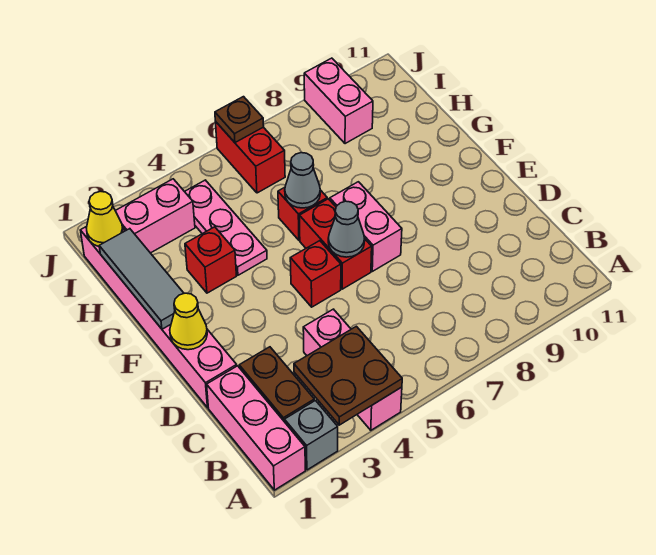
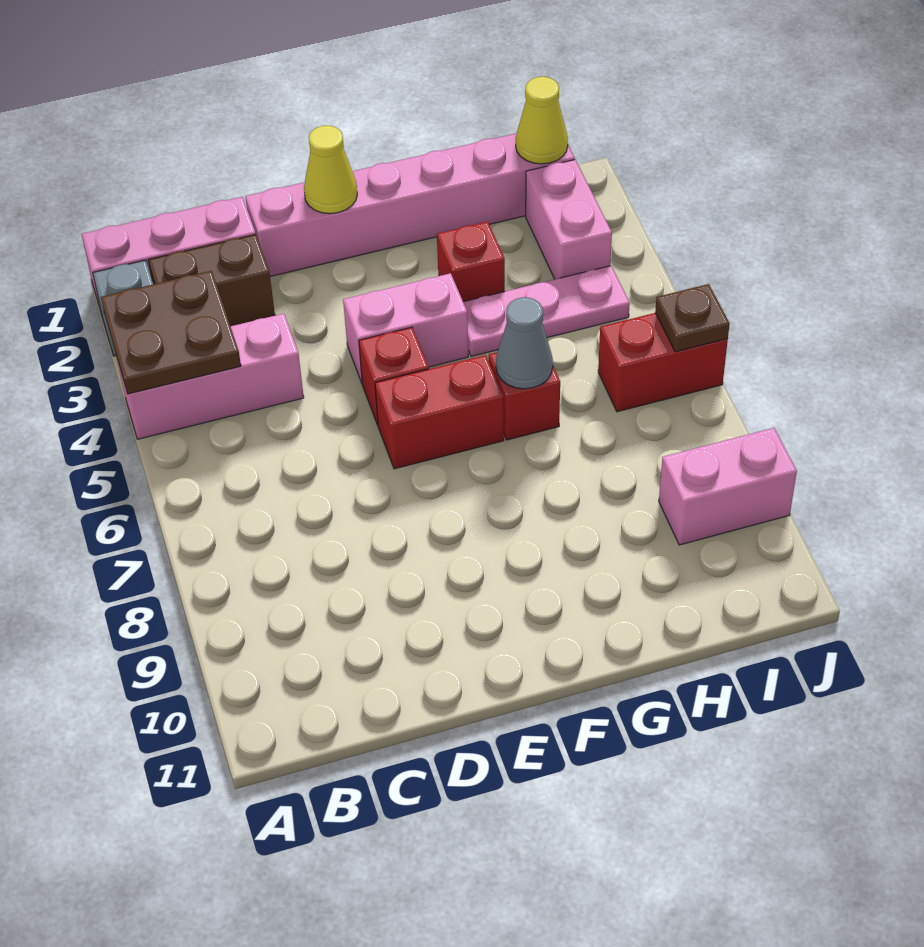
grey 1x1 cone [328,201,365,257] -> none
pink 1x2 brick [330,182,402,271] -> pink 1x2 brick moved to [343,273,468,383]
grey 1x3 tile [99,229,184,329] -> none

